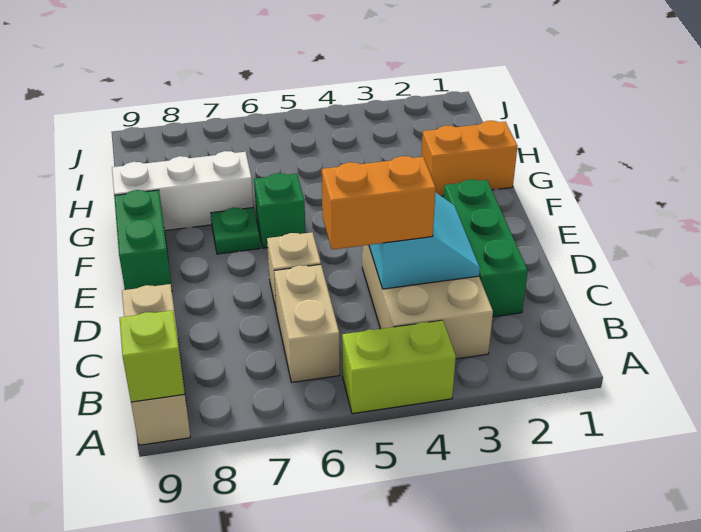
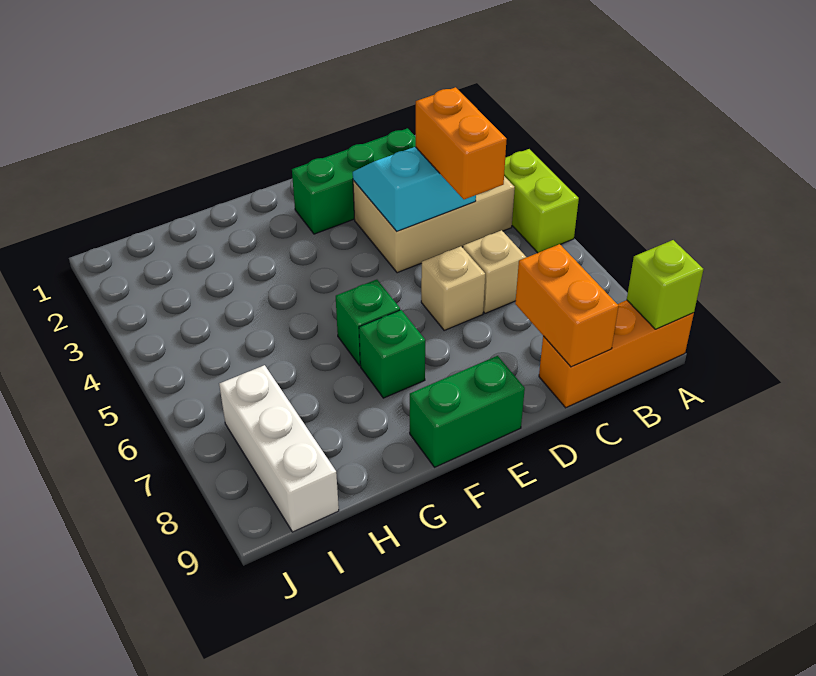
tan 1x3 brick [122,284,190,445] -> orange 1x3 brick [539,300,694,408]
tan 1x2 brick [274,264,340,382] -> tan 1x1 brick [463,230,526,313]
green 1x1 plate [211,208,260,254] -> green 1x1 brick [359,310,425,398]
orange 1x2 brick [422,121,517,196] -> orange 1x2 brick moved to [515,244,618,367]
white 1x3 brick [112,151,253,231] -> white 1x3 brick moved to [219,365,339,532]

